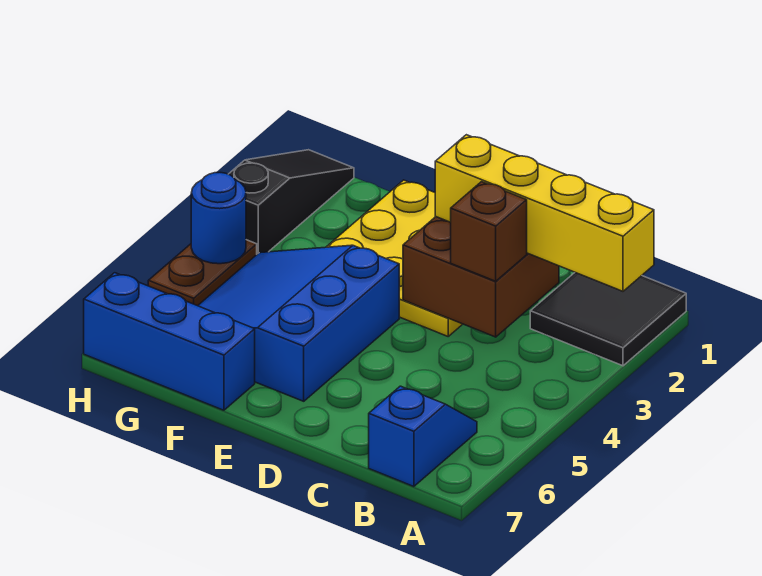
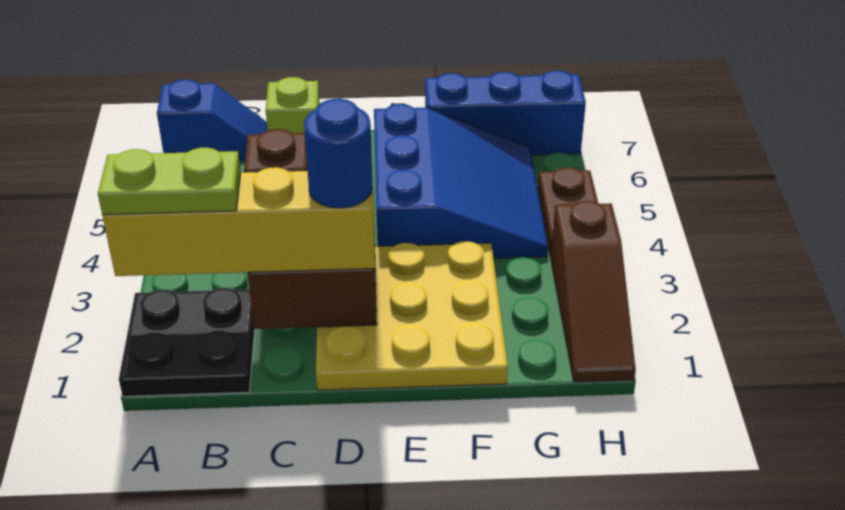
black 2x2 tile [530,273,686,366] -> black 2x2 plate [119,288,255,397]
none -> lime 1x2 plate [98,148,241,215]
blue 1x2 slope [369,386,477,487] -> blue 1x2 slope turned to [157,80,268,161]
none -> lime 1x1 brick [266,77,320,133]
black 1x3 slope [229,150,354,254] -> brown 1x3 slope [551,201,636,382]
blue 1x1 round brick [191,173,246,264] -> blue 1x1 round brick moved to [304,99,373,208]

